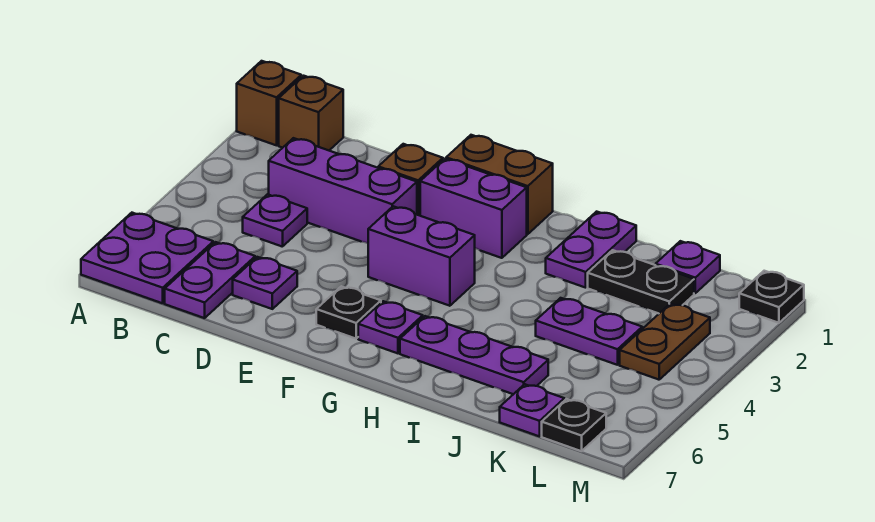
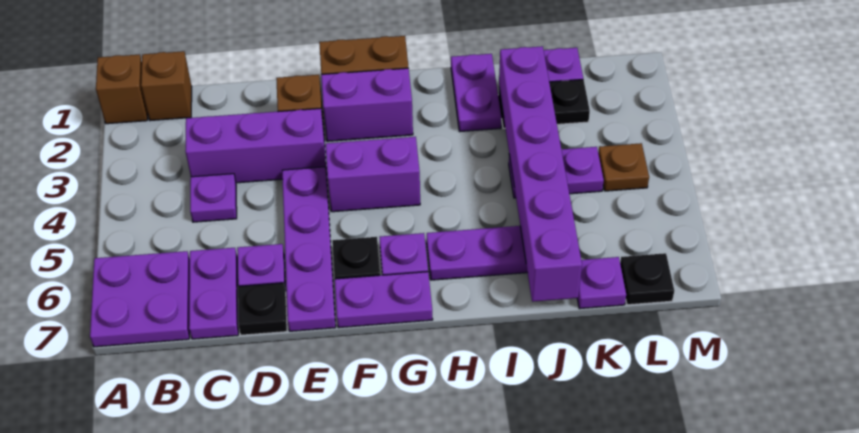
none -> purple 1x4 plate [282,167,336,331]
none -> purple 1x2 plate [335,272,433,328]
none -> purple 1x6 brick [499,46,582,302]
brown 1x2 plate [620,304,710,380] -> brown 1x1 plate [598,143,649,191]
black 1x1 plate [739,271,804,323] -> black 1x1 plate moved to [238,283,287,335]

